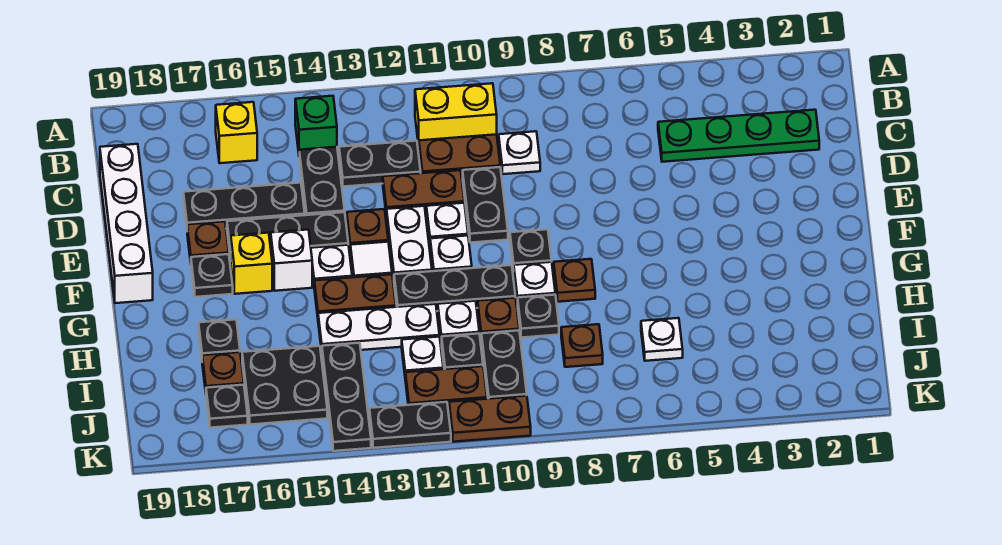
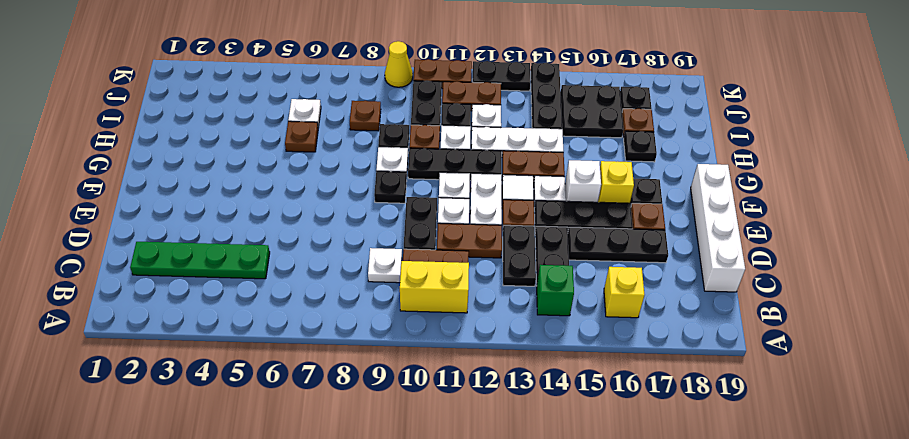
black 1x2 plate [339,141,421,187] -> black 1x2 plate turned to [503,225,536,286]
brown 1x1 plate [554,259,595,302] -> brown 1x1 plate moved to [285,121,318,152]
none -> yellow 1x1 cone [385,41,413,87]

